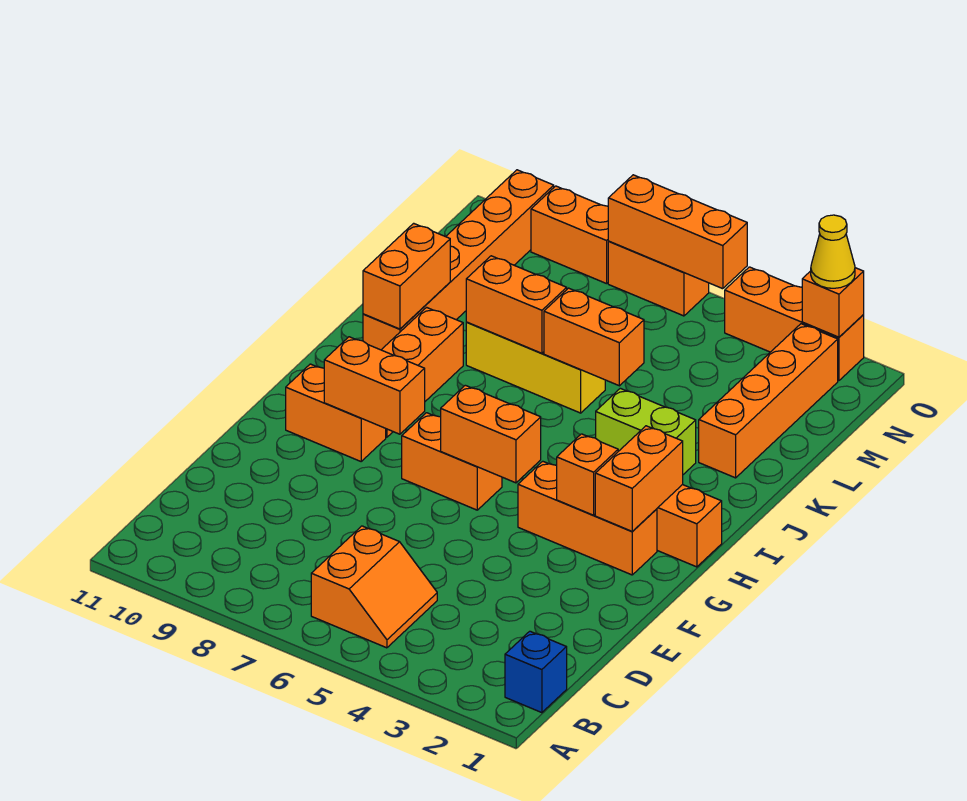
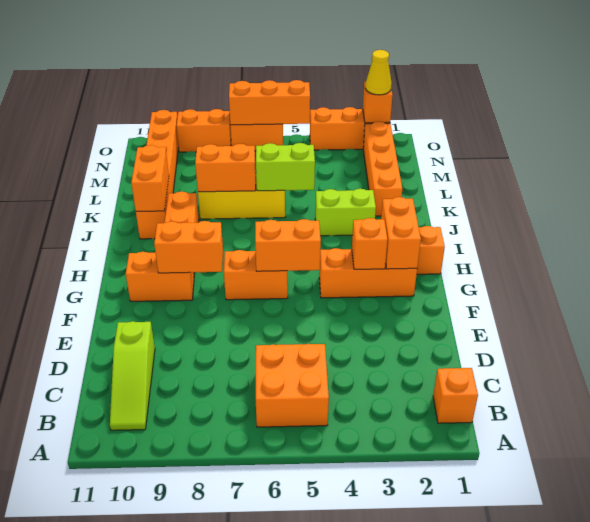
blue 1x1 brick [505,631,567,713] -> orange 1x1 brick [433,368,478,423]
orange 2x2 slope [311,526,437,648] -> orange 2x2 brick [256,344,329,427]
none -> lime 1x3 slope [110,321,155,430]
orange 1x2 brick [544,288,644,386] -> lime 1x2 brick [256,143,315,191]

